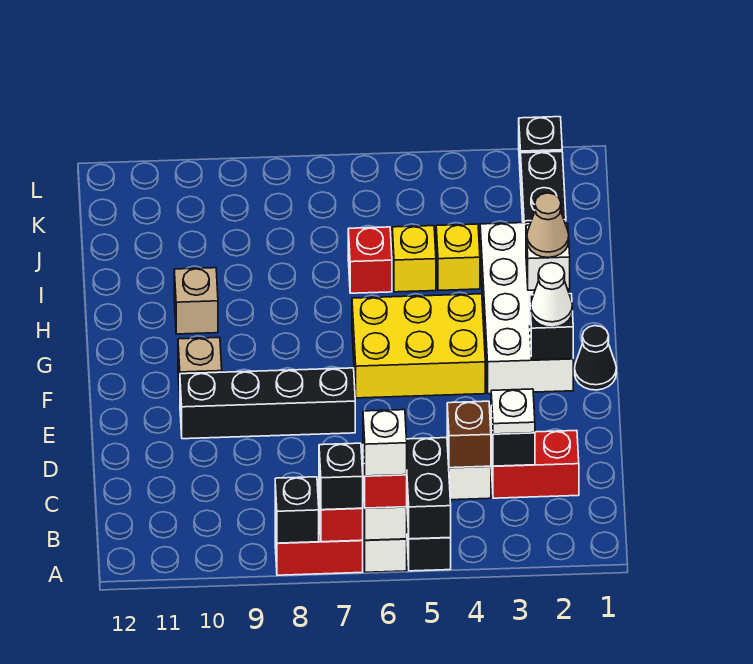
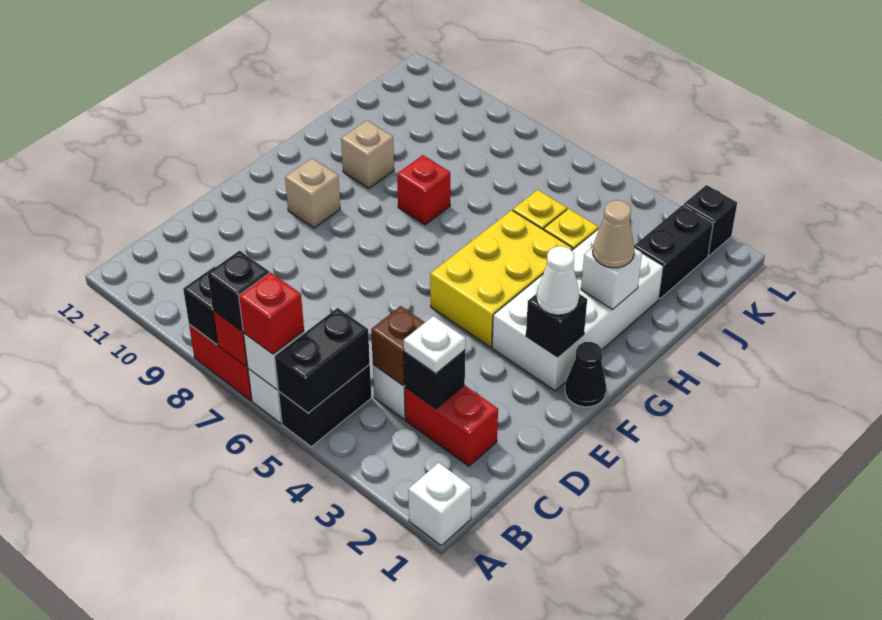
white 1x1 brick [363,410,407,476] -> white 1x1 brick moved to [408,463,472,545]
black 1x4 brick [180,368,355,439] -> none
yellow 2x3 brick [352,294,485,398] -> yellow 2x3 brick turned to [430,210,572,347]
red 1x1 brick [348,227,392,293] -> red 1x1 brick moved to [397,155,450,225]

